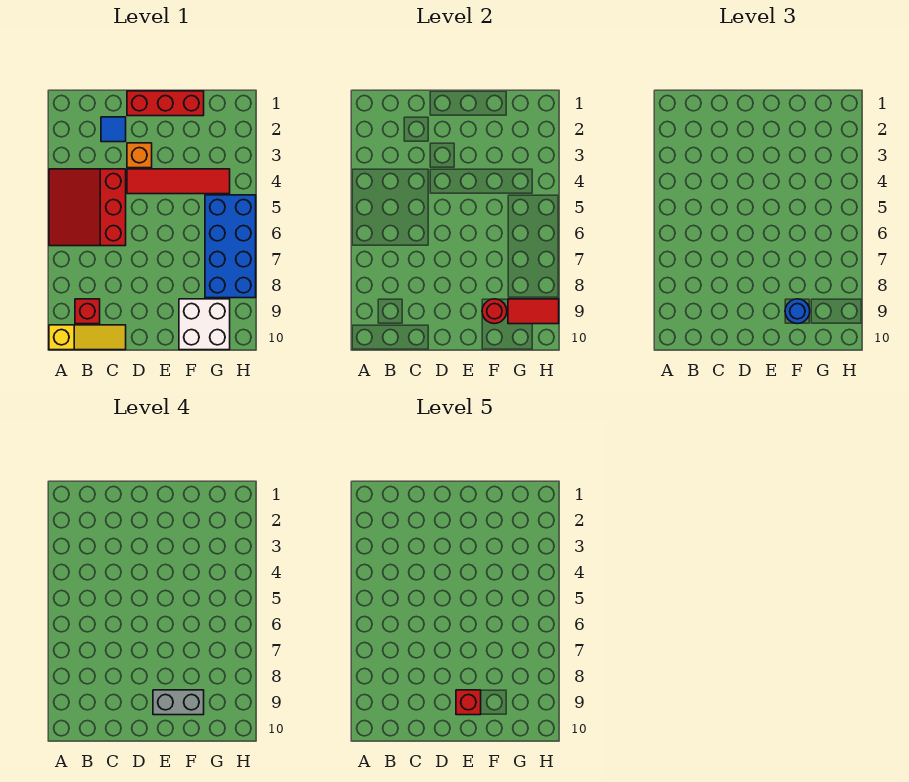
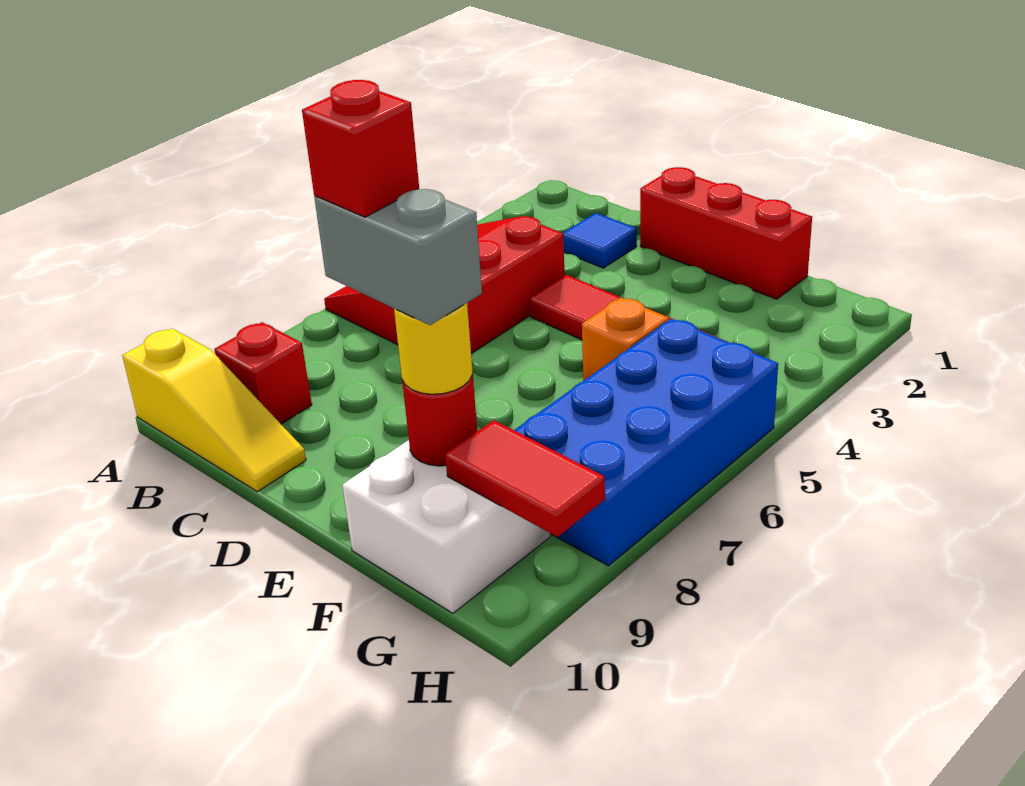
orange 1x1 brick [127,143,152,168] -> orange 1x1 brick moved to [582,298,669,381]
blue 1x1 round brick [785,299,810,324] -> yellow 1x1 round brick [394,303,473,394]

